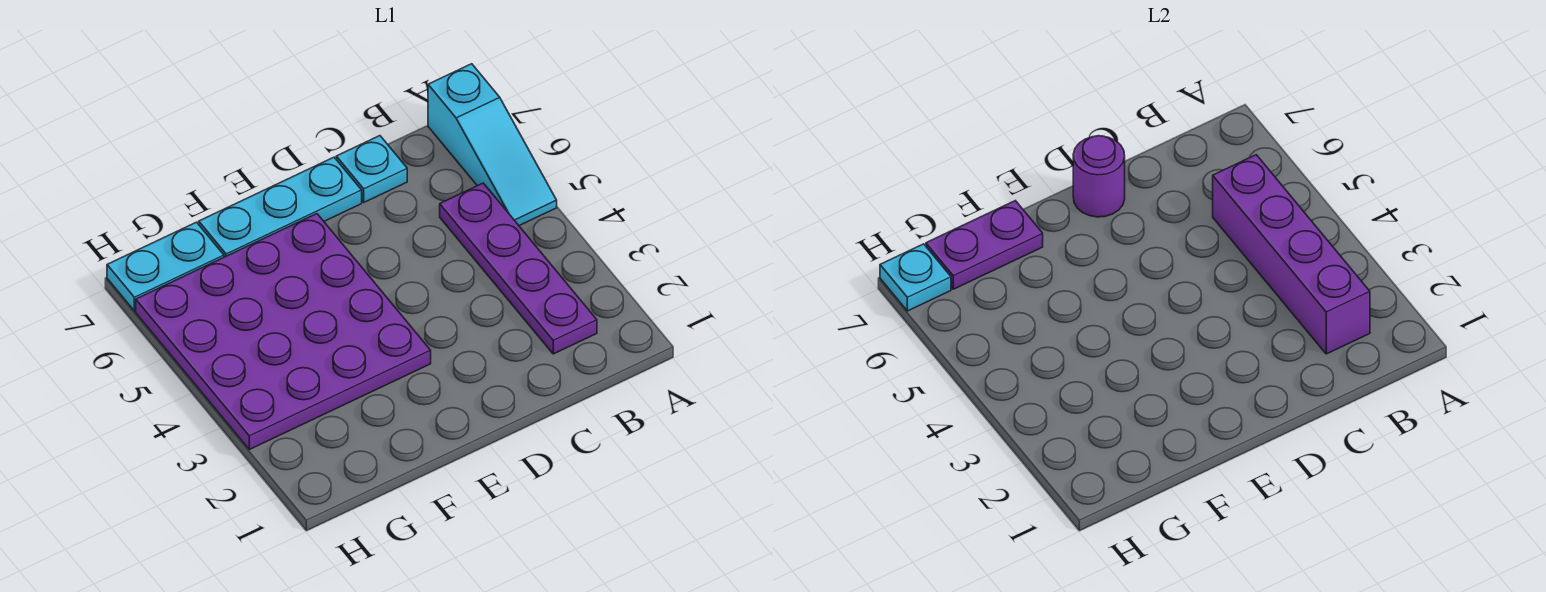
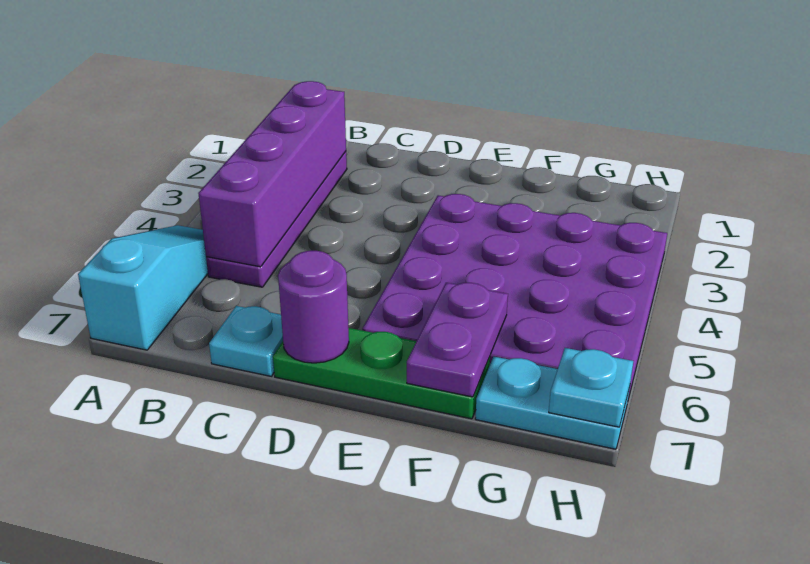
cyan 1x3 plate [199,157,362,257] -> green 1x3 plate [273,328,490,419]
purple 1x2 plate [926,201,1043,289] -> purple 1x2 plate turned to [407,283,508,397]

